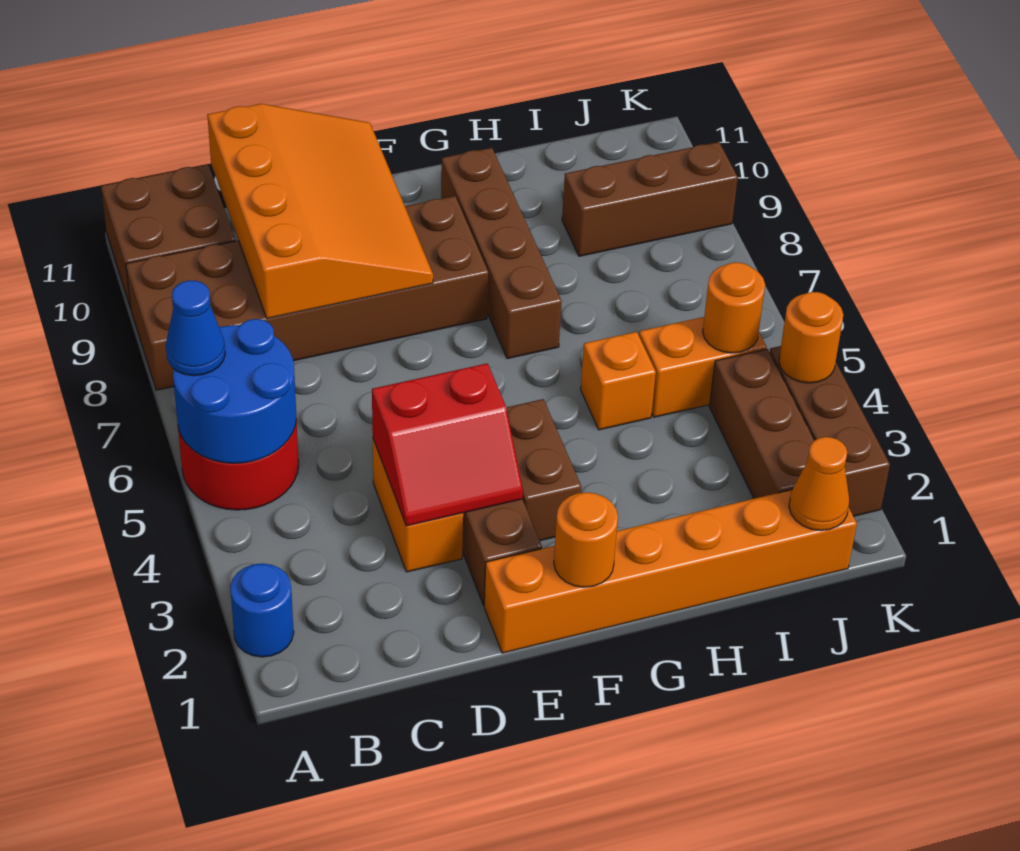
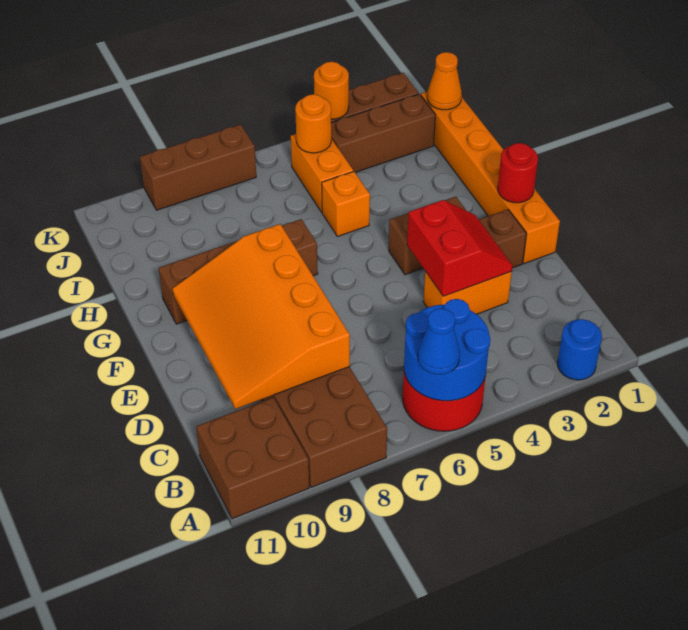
orange 3x4 slope [207,104,433,319] -> orange 3x4 slope turned to [172,224,350,409]
orange 1x1 round brick [554,492,618,587] -> red 1x1 round brick [498,143,538,203]
brown 1x3 brick [562,142,738,256] -> brown 1x3 brick turned to [140,124,256,210]

